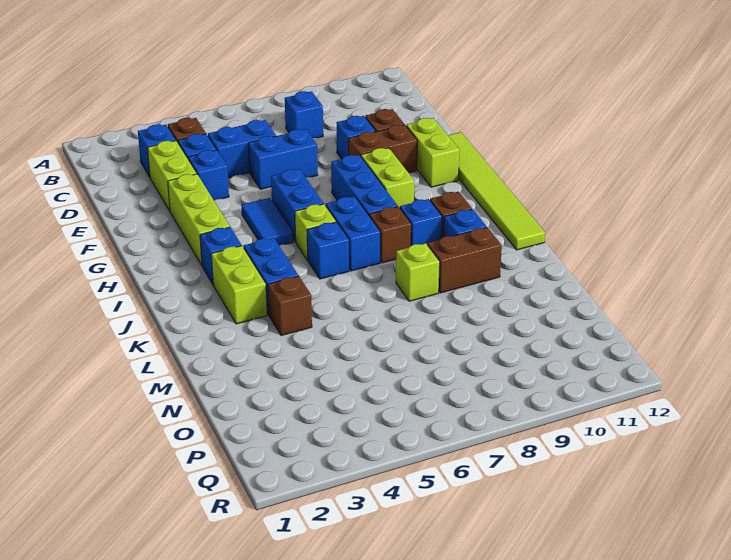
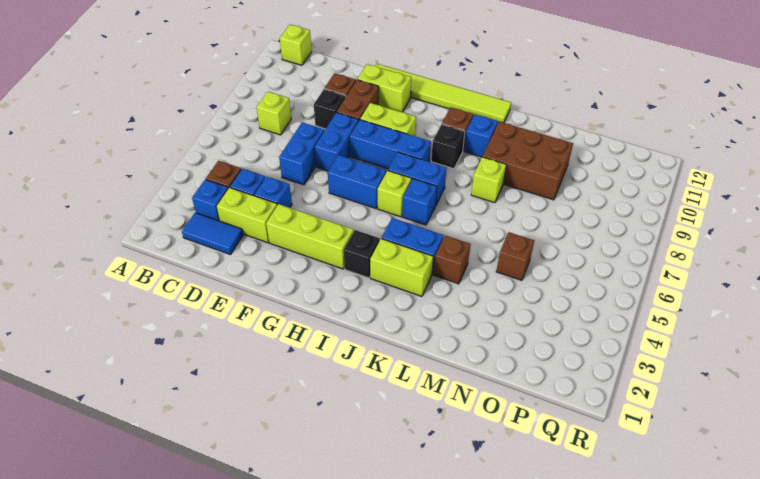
none -> lime 1x1 brick [280,25,312,65]
blue 1x1 brick [285,91,323,138] -> lime 1x1 brick [257,92,291,135]
blue 1x2 brick [208,120,276,178] -> blue 1x2 brick moved to [315,112,359,171]
blue 1x1 brick [336,116,376,159] -> black 1x1 brick [314,89,346,129]
blue 1x2 tile [241,198,294,246] -> blue 1x2 tile moved to [182,213,243,255]
blue 1x1 brick [200,227,242,284] -> black 1x1 brick [344,230,380,278]
brown 1x1 brick [369,207,411,263] -> brown 1x1 brick moved to [496,232,534,280]
blue 1x1 brick [400,199,442,246] -> black 1x1 brick [431,124,465,169]
brown 1x2 brick [427,227,502,293] -> brown 2x3 brick [483,122,573,200]

